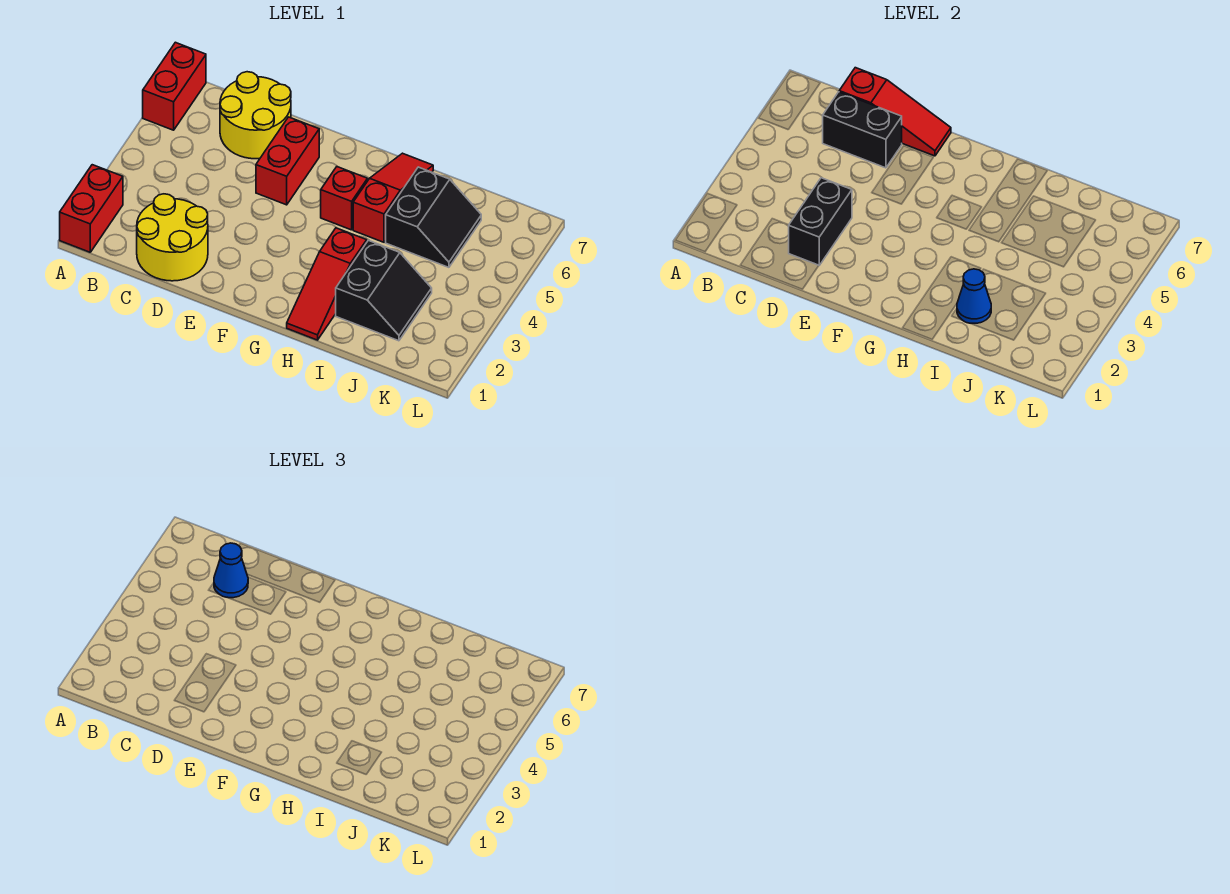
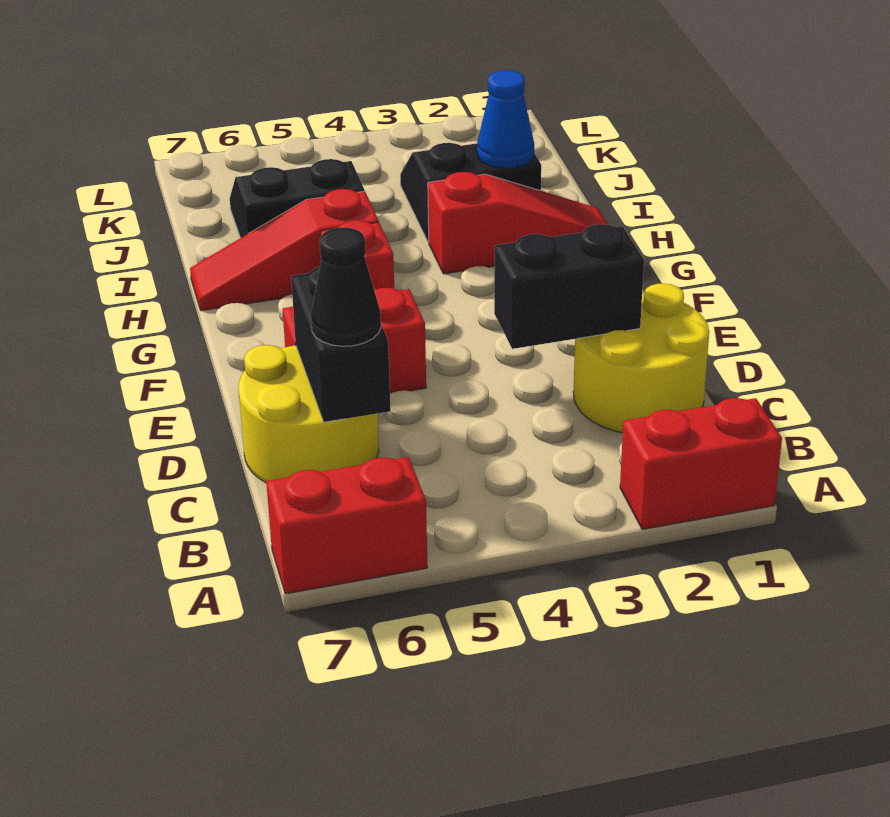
blue 1x1 cone [214,543,248,598] -> black 1x1 cone [311,227,381,346]
red 1x3 slope [839,68,951,156] -> none

